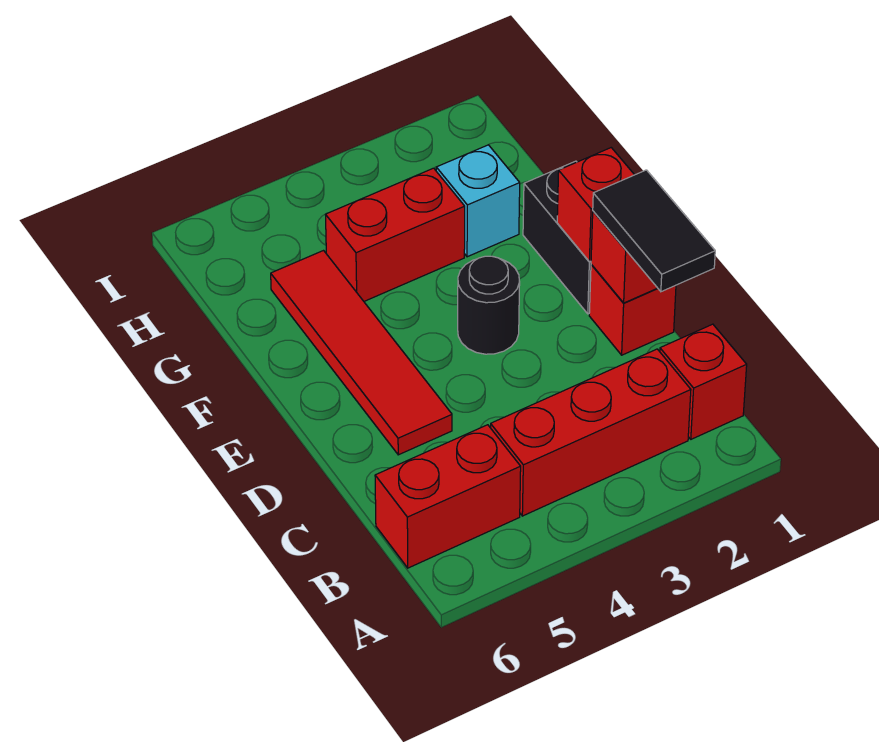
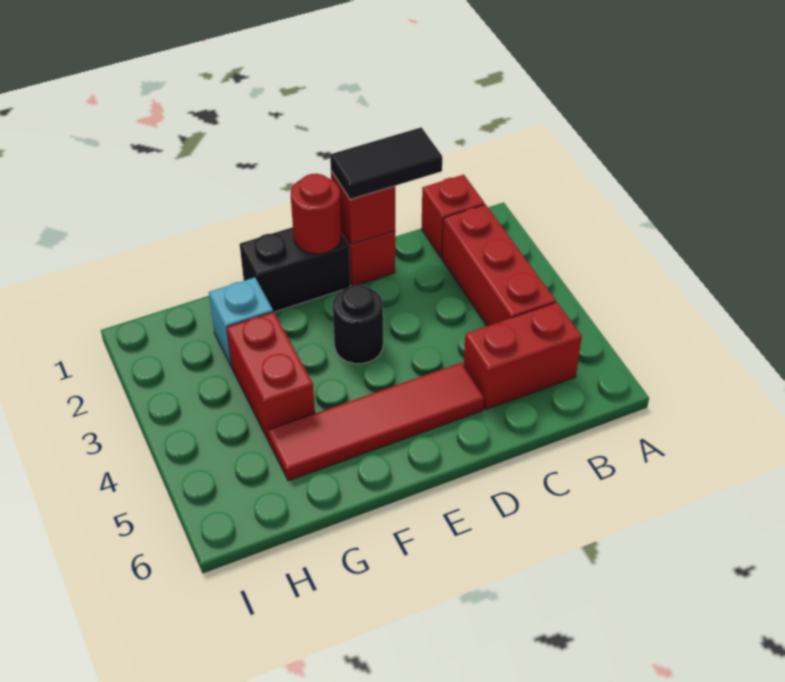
red 1x2 brick [375,425,521,568] -> red 1x2 brick turned to [464,302,582,410]
red 1x1 brick [557,148,634,262] -> red 1x1 round brick [291,174,342,254]

